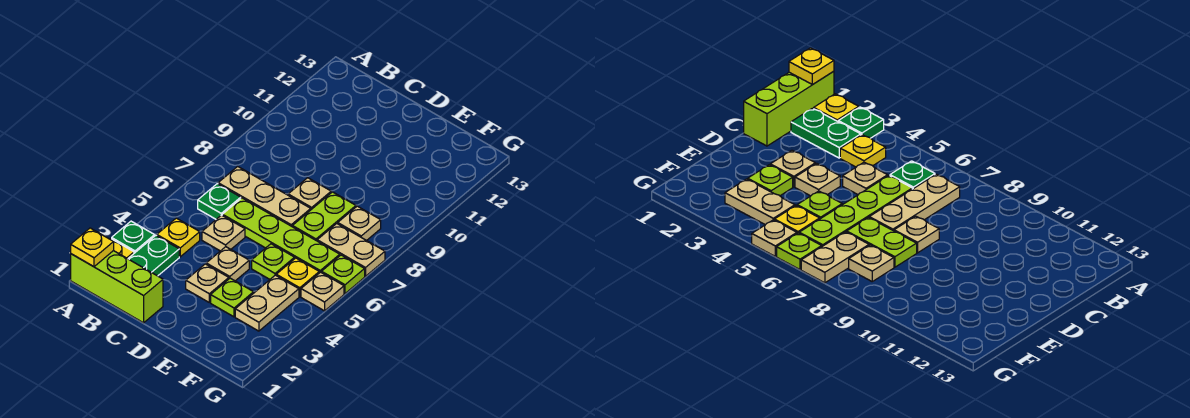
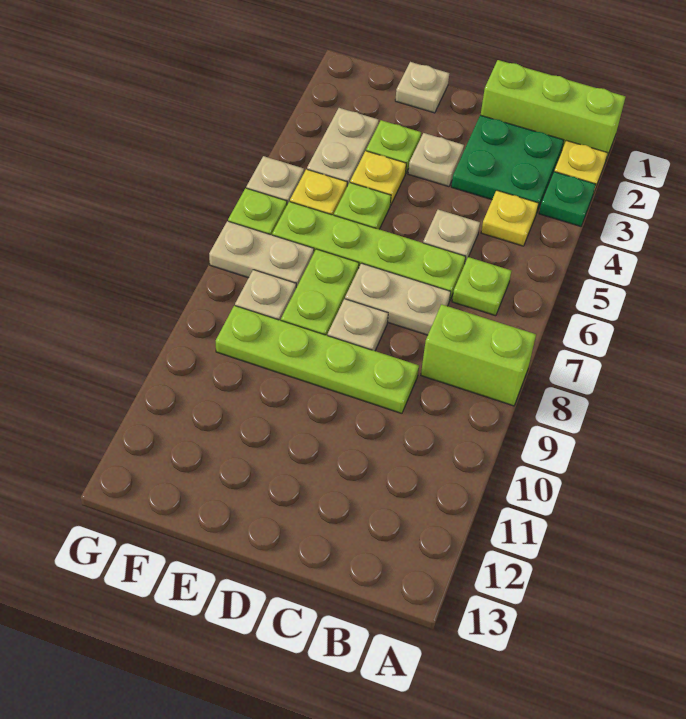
yellow 1x1 plate [71,228,114,267] -> yellow 1x1 plate moved to [350,151,406,205]
none -> lime 1x2 brick [421,304,536,406]
green 1x2 plate [128,236,179,276] -> green 2x2 plate [451,115,564,211]
green 1x1 plate [198,184,241,219] -> lime 1x1 plate [452,257,511,316]
tan 1x3 plate [218,166,311,226] -> tan 1x2 plate [345,263,451,335]
none -> lime 1x4 plate [216,305,419,413]
tan 1x1 plate [206,247,249,281] -> tan 1x1 plate moved to [395,62,449,113]

